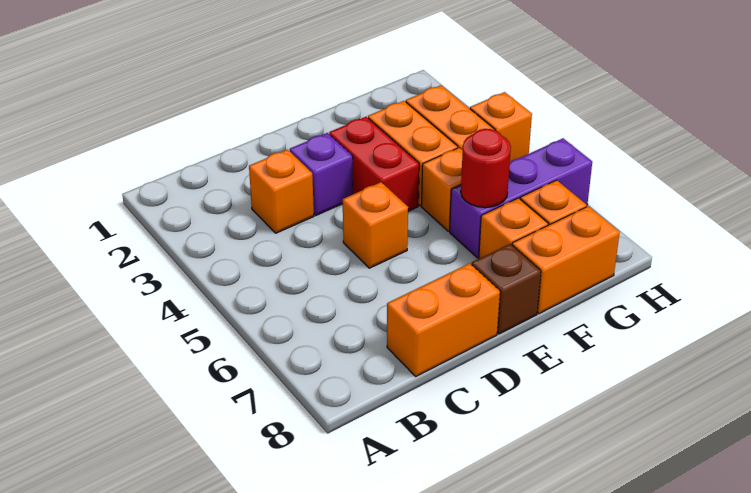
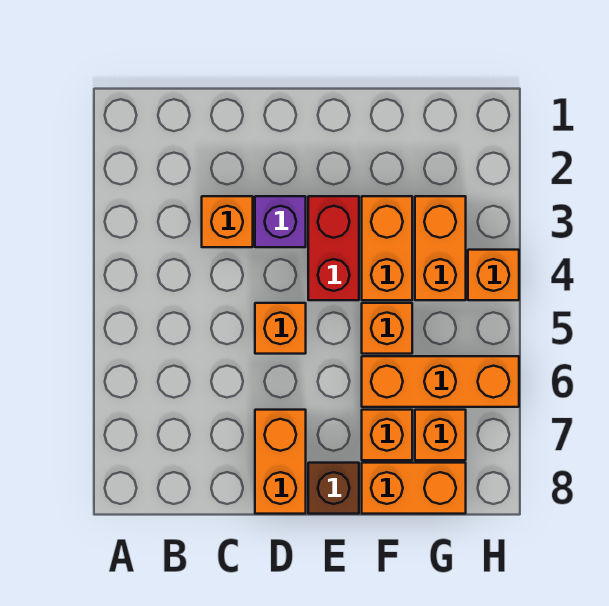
orange 1x2 brick [387,263,500,376] -> orange 1x2 brick turned to [255,410,306,514]
purple 1x3 brick [450,138,592,258] -> orange 1x3 brick [362,356,519,407]
red 1x1 round brick [461,129,511,208] -> none

